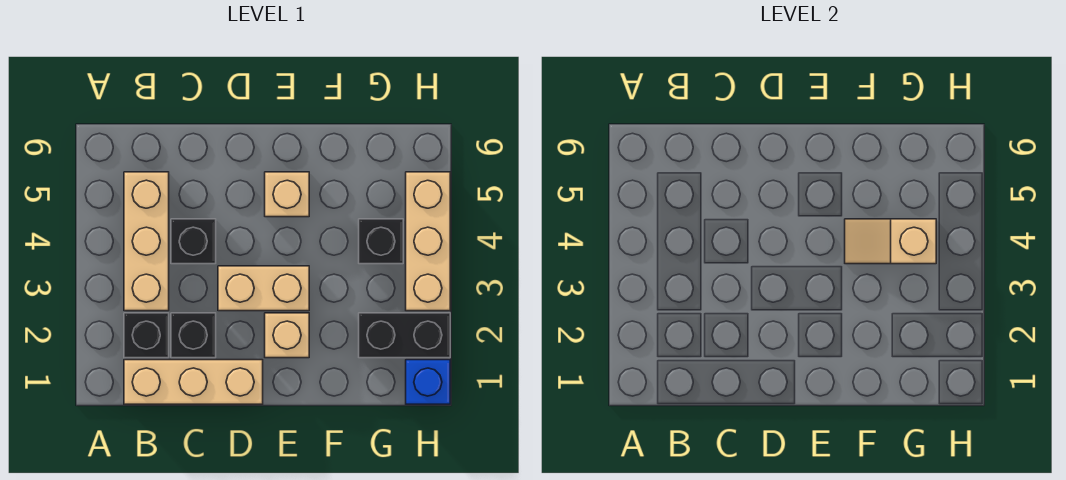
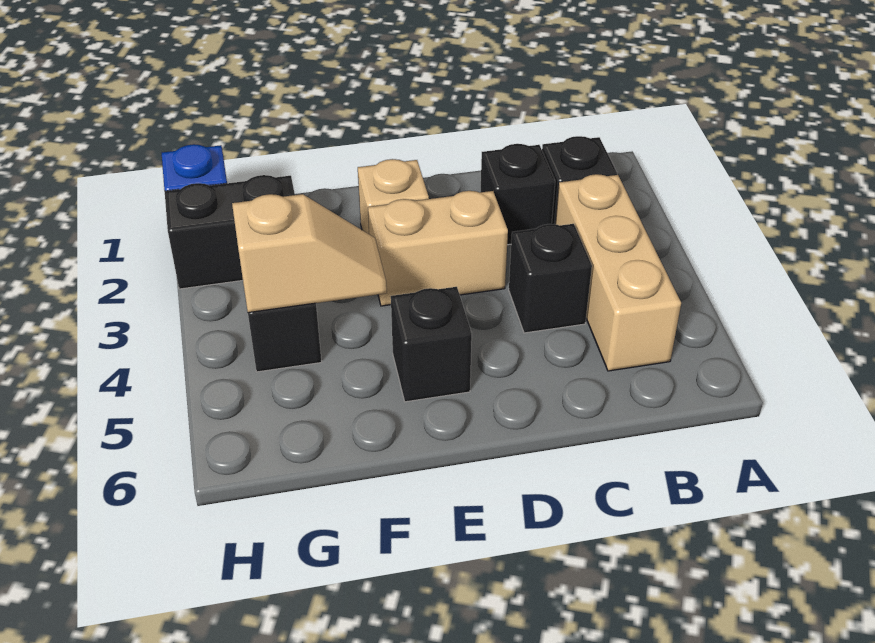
tan 1x3 brick [124,360,263,404] -> none
tan 1x1 brick [265,172,309,217] -> black 1x1 brick [391,287,472,402]
tan 1x3 brick [406,172,450,311] -> none

